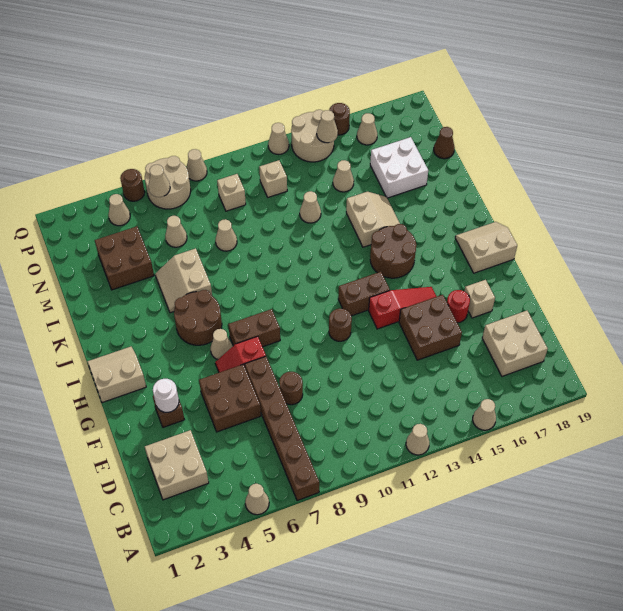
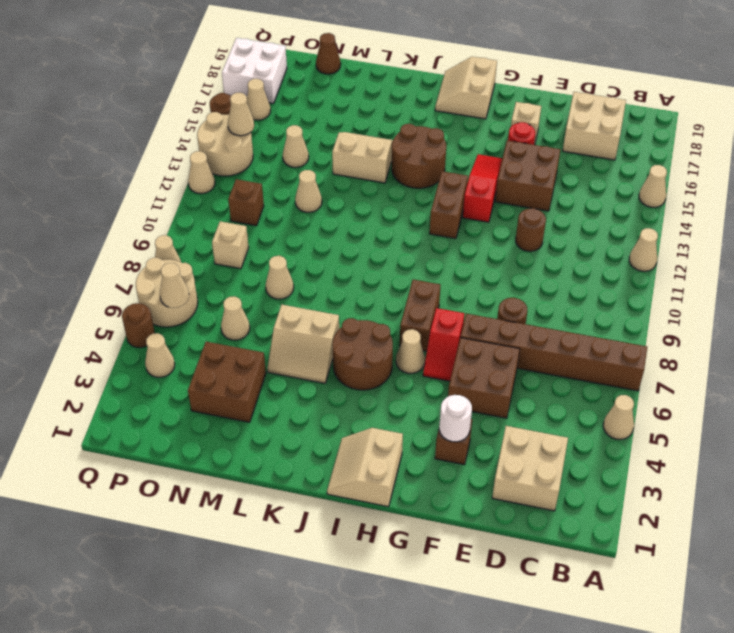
brown 1x1 round brick [329,309,352,341] -> brown 1x1 round brick moved to [516,208,546,251]
white 2x2 brick [370,137,428,198] -> white 2x2 brick moved to [222,38,287,103]
tan 1x1 brick [259,160,287,197] -> brown 1x1 brick [228,179,264,226]

